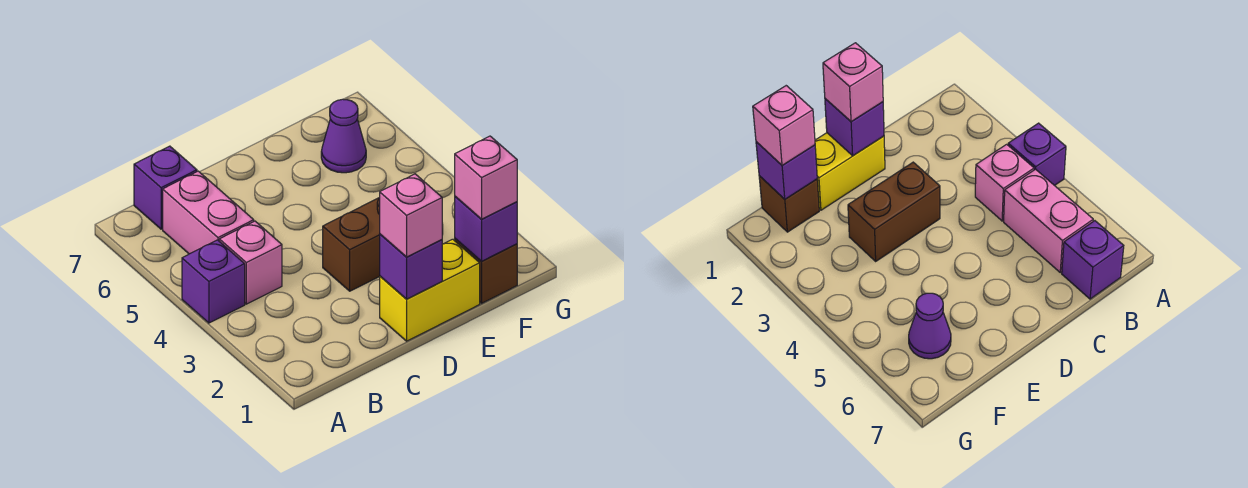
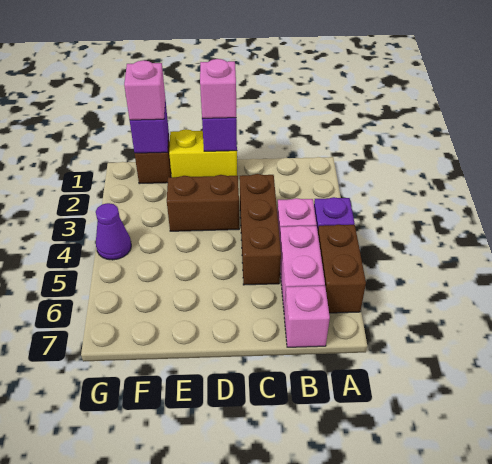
none -> brown 1x2 brick [318,225,366,313]
purple 1x1 brick [134,146,197,229] -> pink 1x1 brick [284,286,330,347]
none -> brown 1x3 brick [240,174,281,285]
purple 1x1 cone [321,99,366,173] -> purple 1x1 cone moved to [96,203,131,260]

